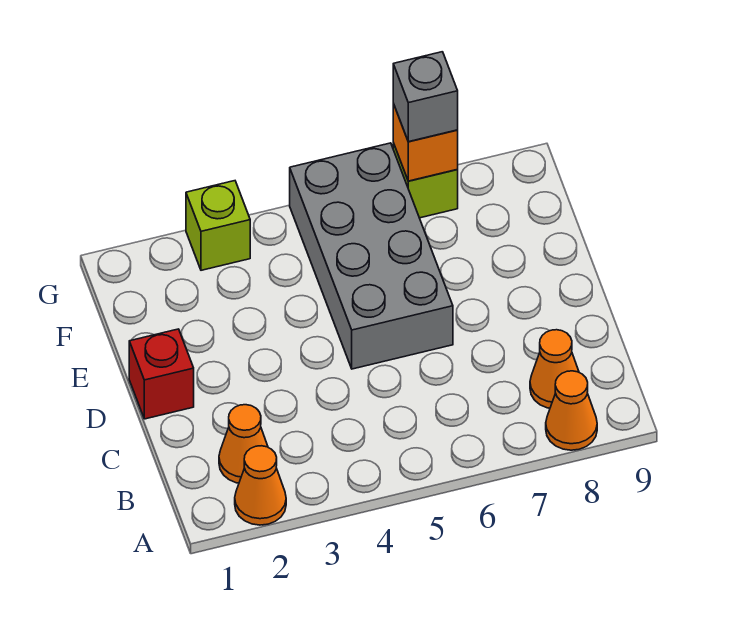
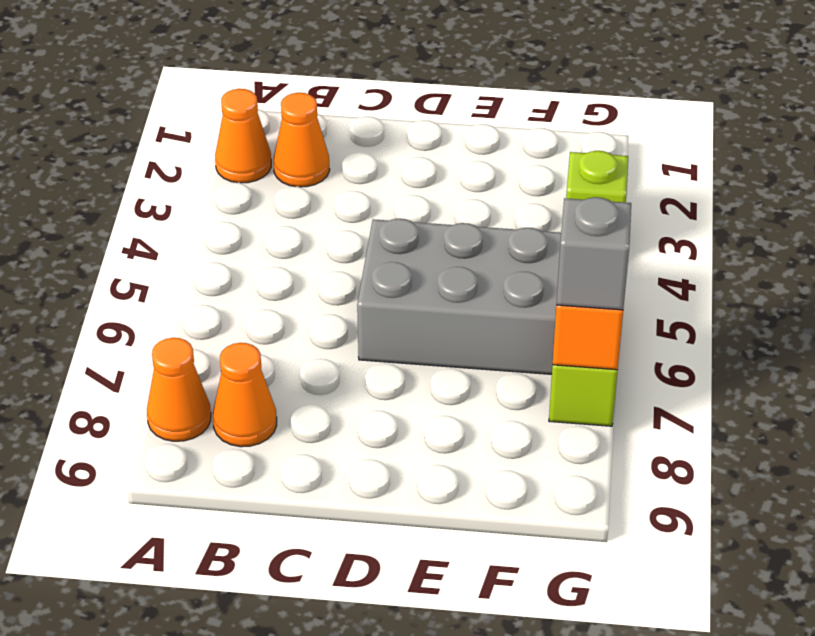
red 1x1 brick [129,329,194,419] -> none

